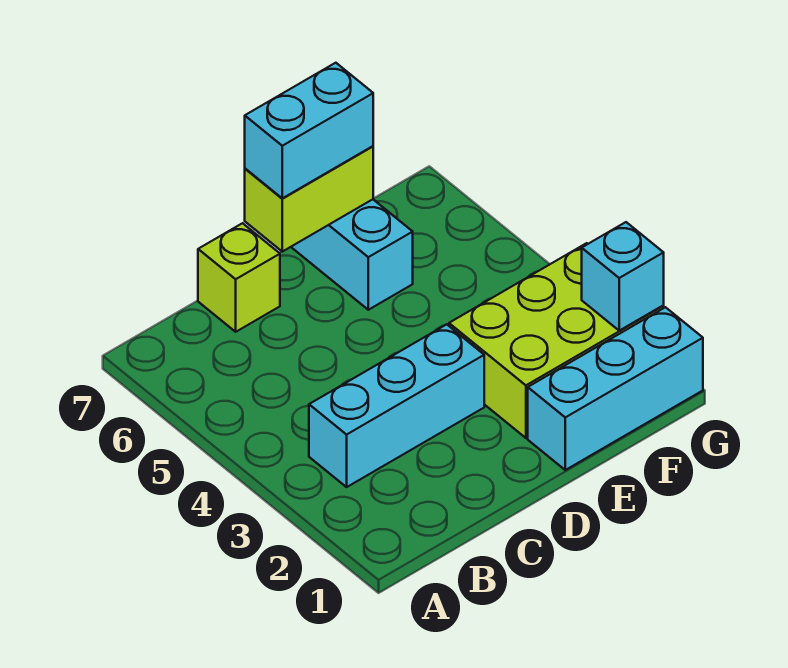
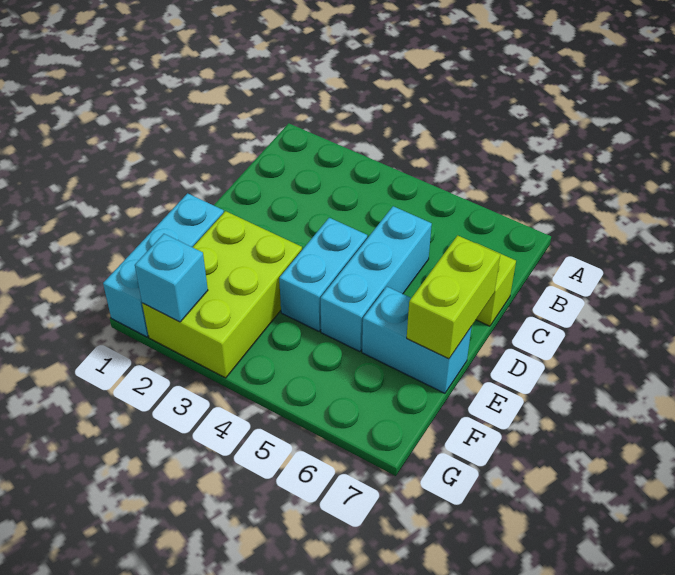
cyan 1x3 brick [309,324,484,487] -> cyan 1x3 brick moved to [321,206,432,352]
cyan 1x2 brick [245,63,373,198] -> cyan 1x2 brick moved to [279,218,367,331]

